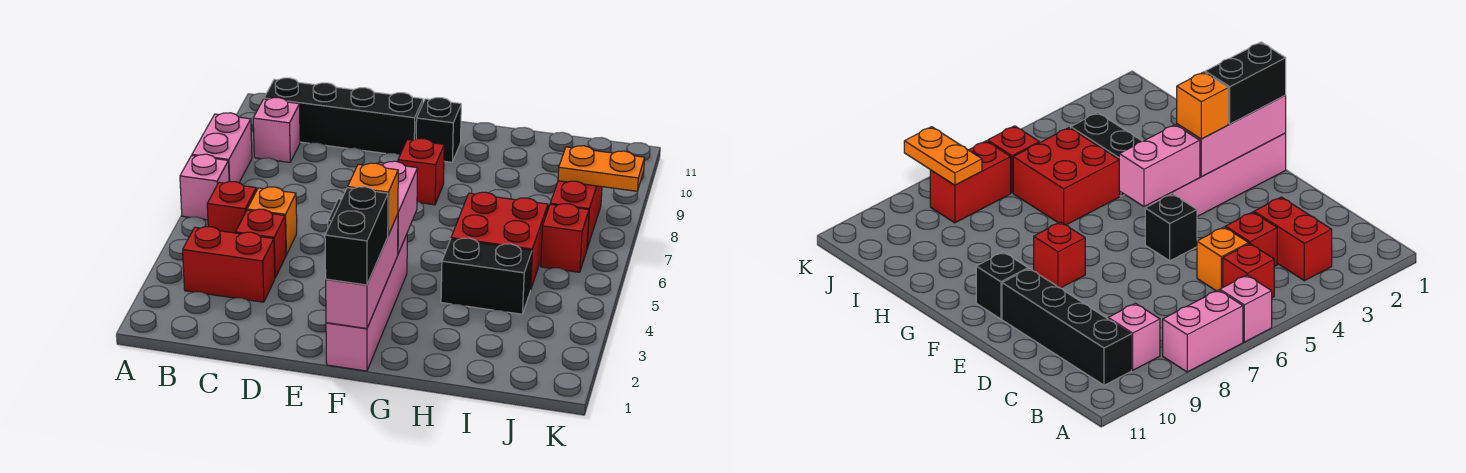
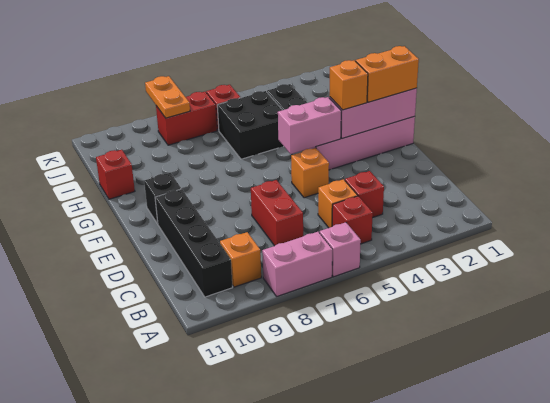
red 1x2 brick [183,227,275,302] -> red 1x2 brick moved to [251,180,303,246]
pink 1x1 brick [253,98,300,162] -> orange 1x1 brick [220,232,261,287]
black 1x1 brick [1145,194,1197,261] -> orange 1x1 brick [291,148,329,198]
black 1x2 brick [325,187,388,285] -> orange 1x2 brick [355,46,419,102]
red 1x1 brick [398,139,444,205] -> red 1x1 brick moved to [96,150,135,199]
red 2x2 brick [451,192,548,290] -> black 2x2 brick [217,91,284,159]

